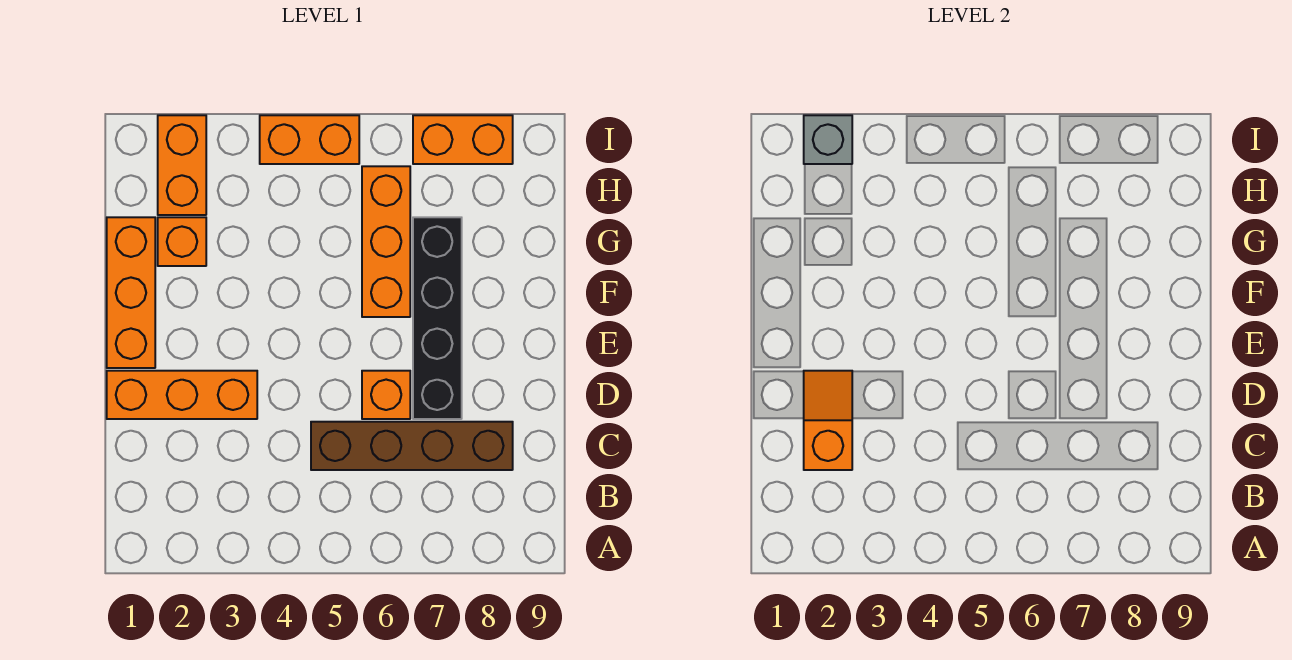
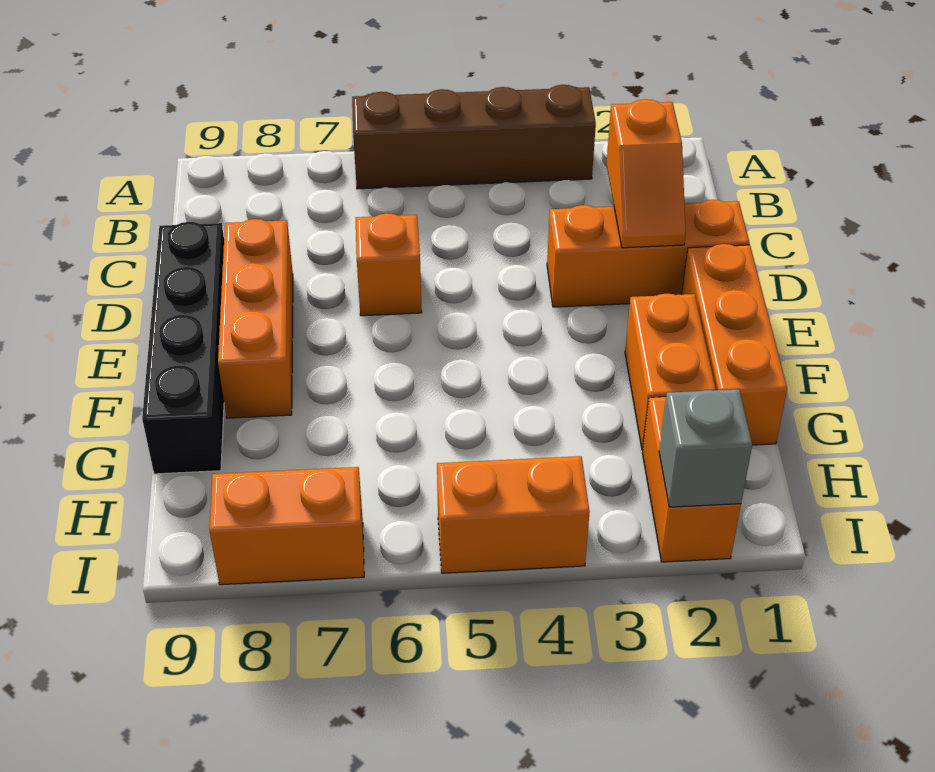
brown 1x4 brick [311,422,513,470] -> brown 1x4 brick moved to [352,85,596,189]
black 1x4 brick [413,217,462,419] -> black 1x4 brick moved to [142,222,224,474]
orange 1x3 brick [362,166,410,317] -> orange 1x3 brick moved to [218,219,293,418]
orange 1x1 brick [158,217,206,266] -> orange 1x2 brick [625,294,716,450]

